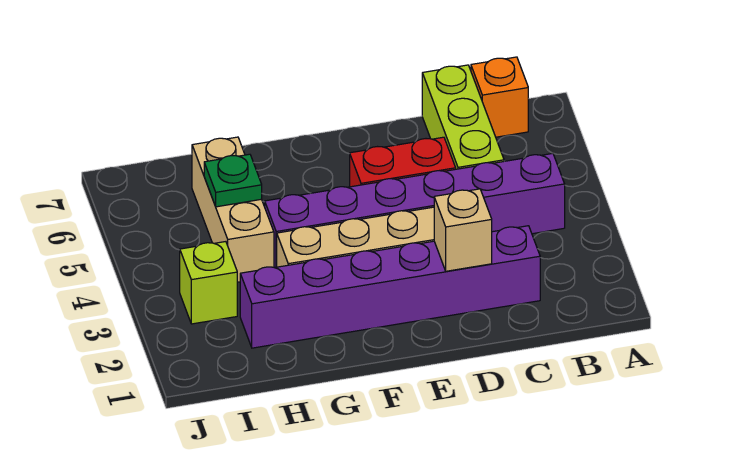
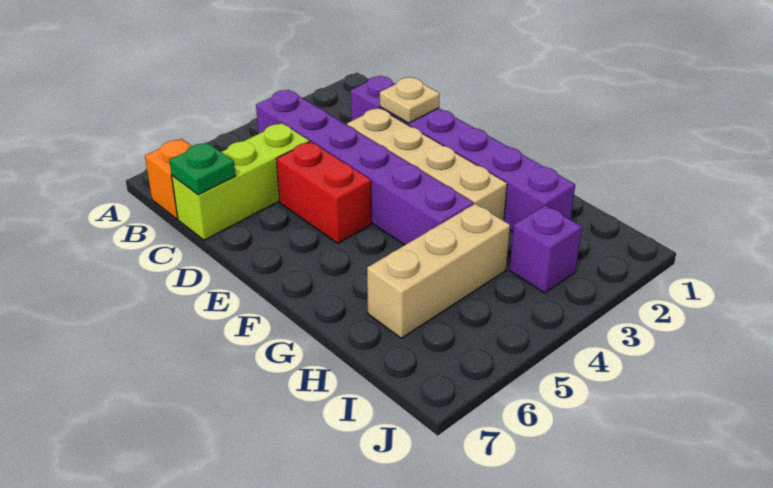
tan 1x1 brick [434,189,492,271] -> tan 1x1 plate [380,77,440,123]
green 1x1 plate [204,154,262,207] -> green 1x1 plate moved to [169,142,236,195]
lime 1x1 brick [180,242,237,324] -> purple 1x1 brick [510,205,582,293]

